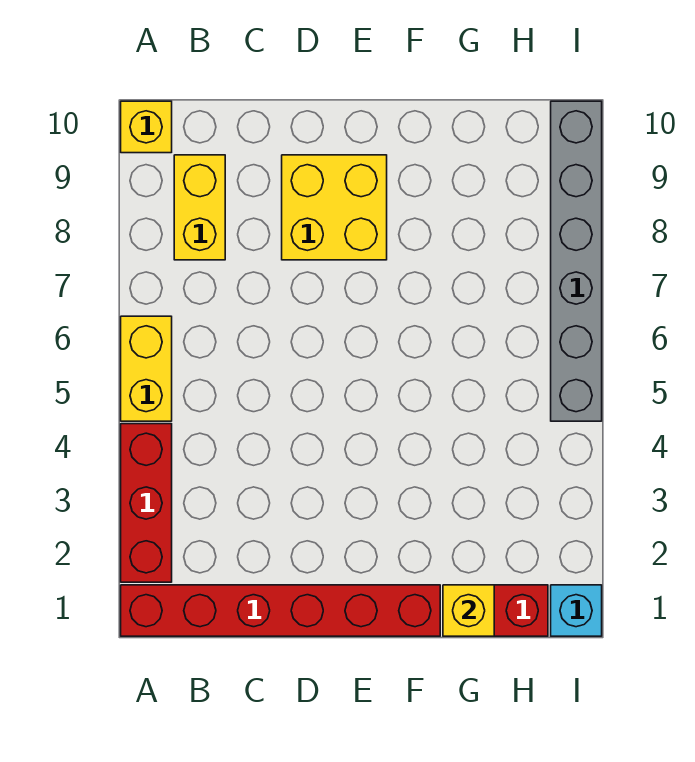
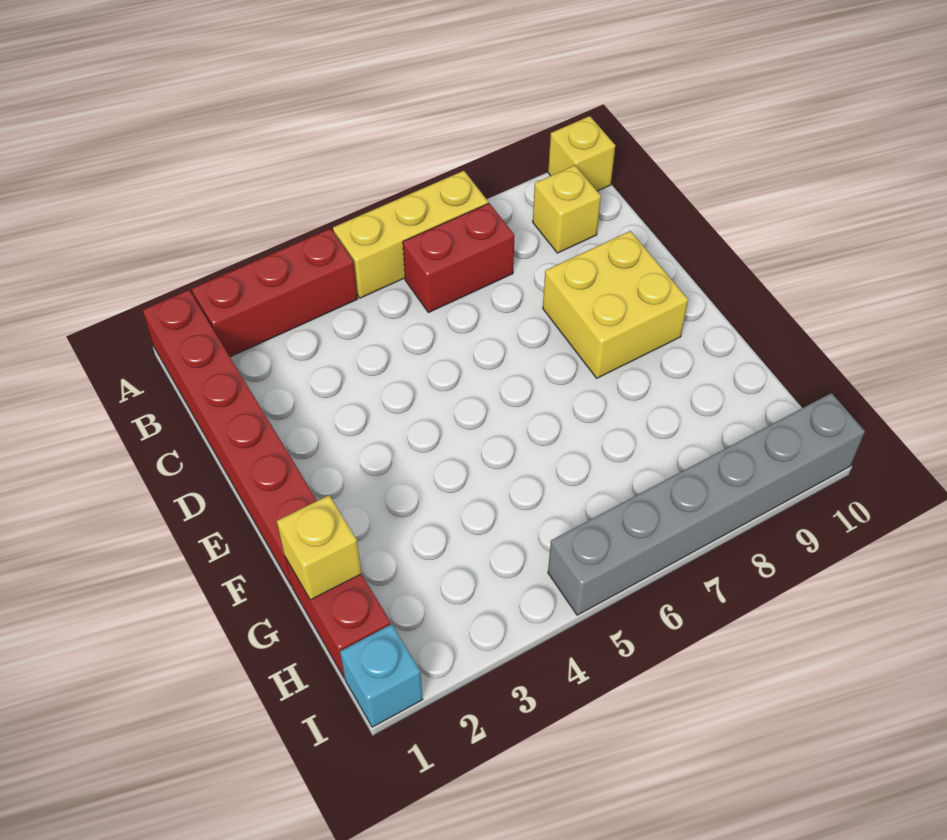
yellow 1x2 brick [121,316,172,421] -> yellow 1x3 brick [333,171,488,298]
none -> red 1x2 brick [403,203,515,313]
yellow 1x2 brick [174,155,225,260] -> yellow 1x1 brick [533,165,601,253]

